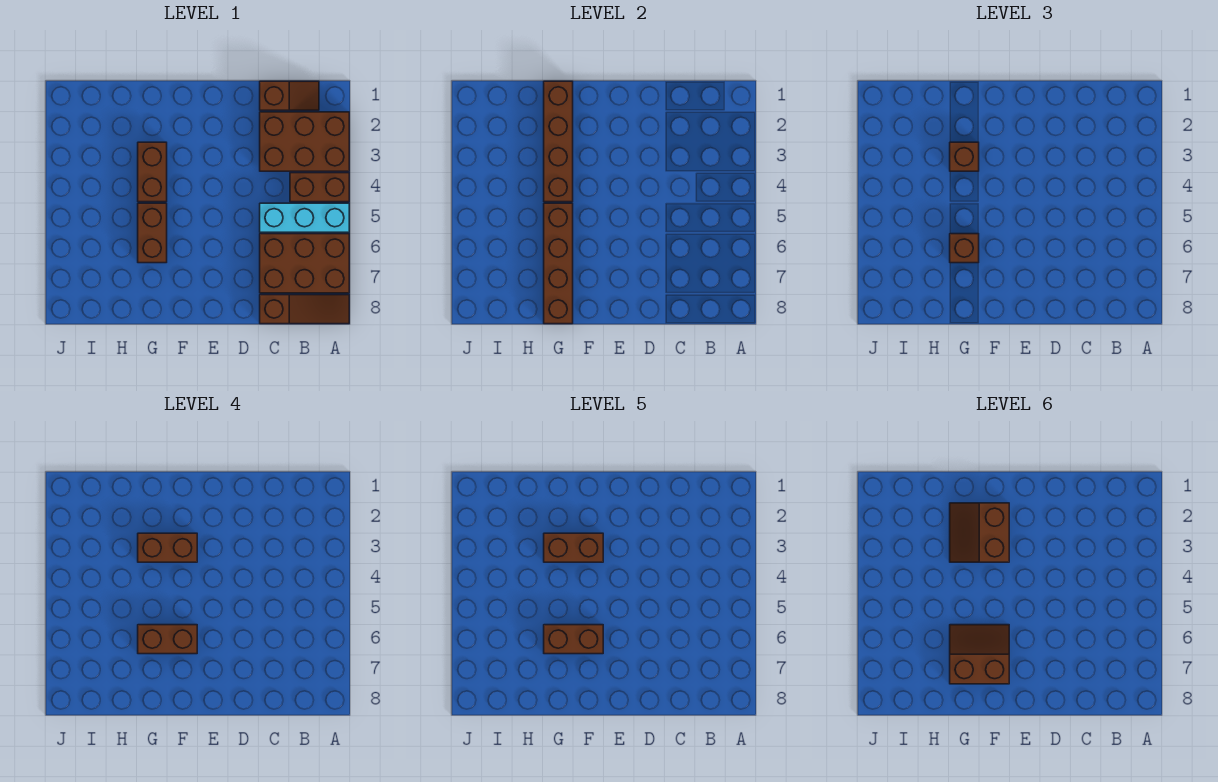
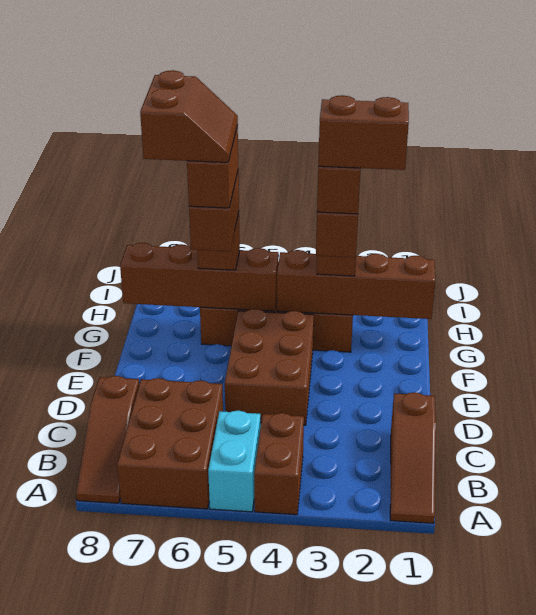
brown 2x3 brick [260,112,349,171] -> brown 2x3 brick moved to [225,309,314,425]
cyan 1x3 brick [260,203,349,232] -> cyan 1x2 brick [208,411,261,512]
brown 1x2 slope [260,81,319,110] -> brown 1x3 slope [390,392,436,523]

